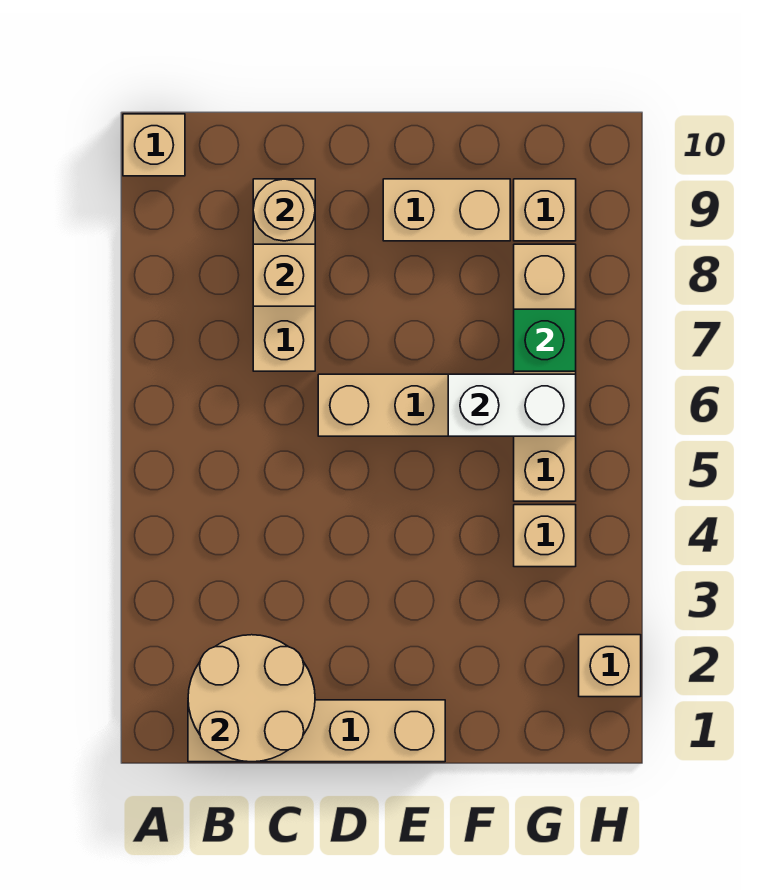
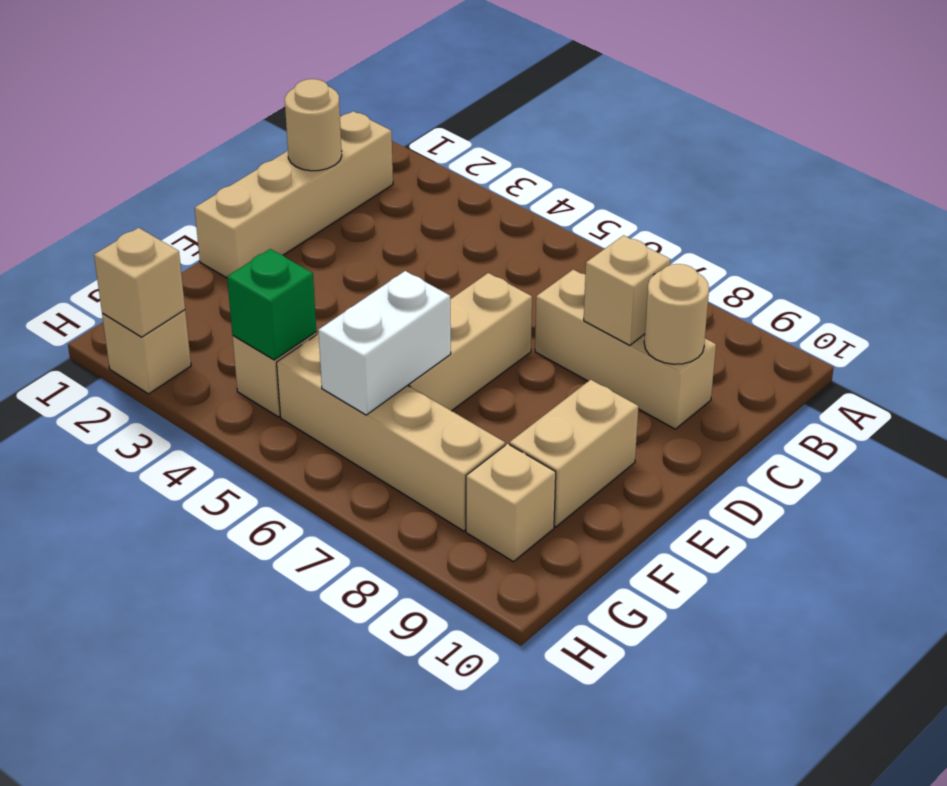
tan 1x1 brick [123,114,185,176] -> tan 1x1 brick moved to [94,228,185,337]
tan 2x2 round brick [188,635,315,762] -> tan 1x1 round brick [285,79,342,171]
green 1x1 brick [514,309,576,371] -> green 1x1 brick moved to [227,249,316,360]

